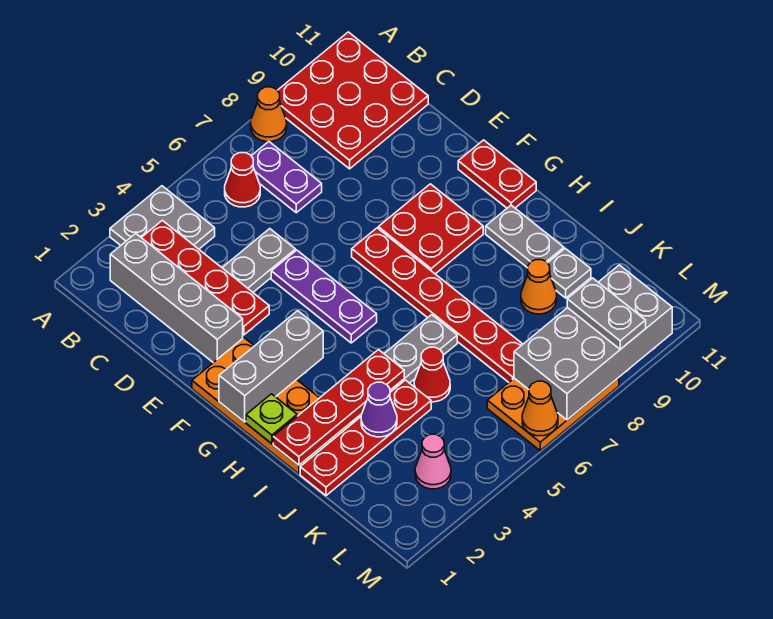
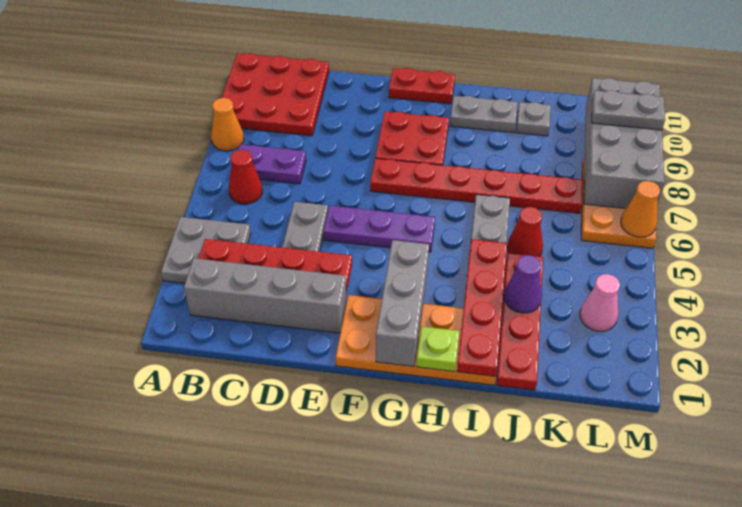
orange 1x1 cone [521,260,557,314] -> none

